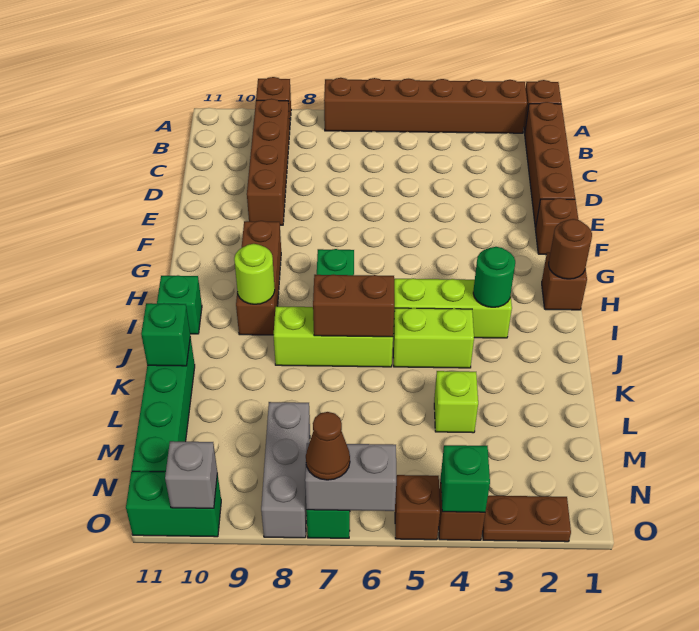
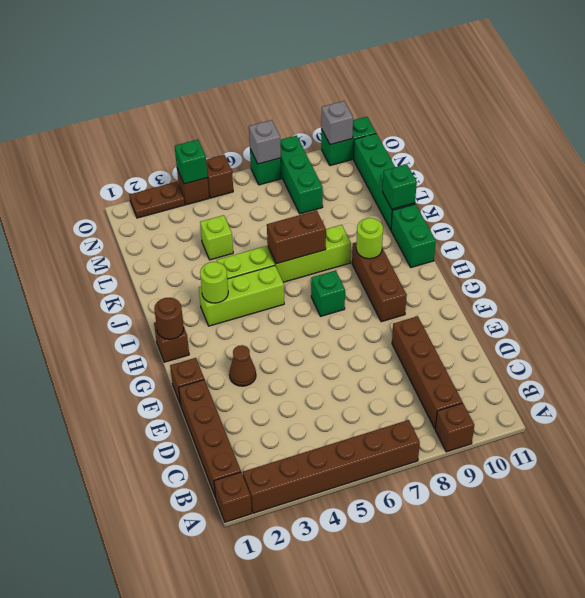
green 1x1 round brick [473,247,515,307] -> lime 1x1 round brick [200,262,228,303]
green 1x1 brick [157,275,202,334] -> green 1x2 brick [391,204,436,268]
grey 1x3 brick [261,402,310,538] -> green 1x3 brick [280,135,323,214]
grey 1x2 brick [305,443,396,511] -> grey 1x1 brick [249,120,281,164]
brown 1x1 cone [306,412,350,480] -> brown 1x1 cone moved to [229,345,256,386]

